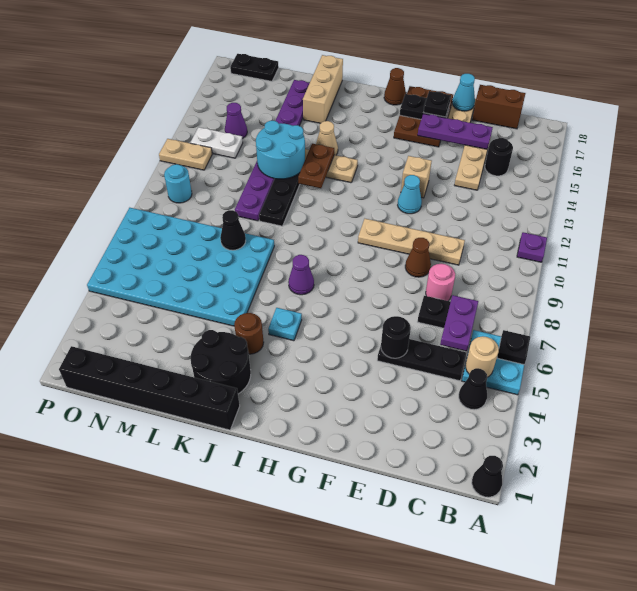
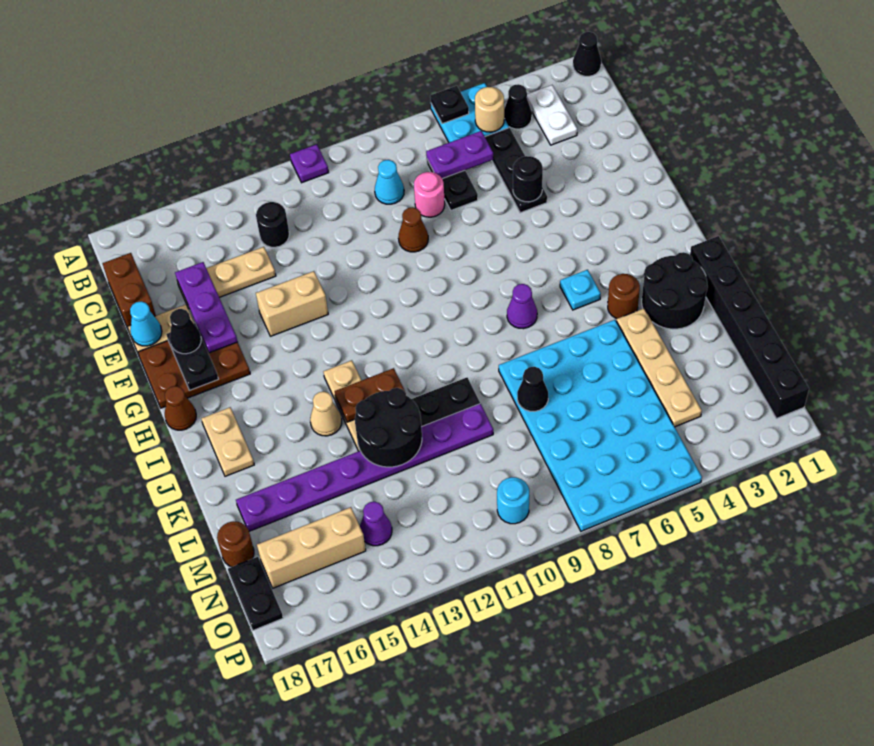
black 1x1 round brick [485,138,513,176] -> black 1x1 round brick moved to [256,202,289,247]
tan 1x4 plate [358,219,465,265] -> tan 1x4 plate moved to [616,308,702,427]
cyan 1x1 cone [398,175,422,214] -> cyan 1x1 cone moved to [375,160,404,204]
tan 1x1 brick [401,156,432,198] -> tan 1x2 brick [256,271,328,336]
black 1x1 plate [424,91,451,117] -> black 1x1 cone [170,309,201,354]
cyan 2x2 round brick [256,121,305,179] -> black 2x2 round brick [355,388,422,467]
tan 1x3 brick [303,55,343,123] -> tan 1x3 brick moved to [257,507,366,588]
none -> brown 1x1 round brick [217,521,254,567]
white 1x2 plate [190,127,243,158] -> white 1x2 plate moved to [527,85,577,145]
tan 1x2 plate [159,139,212,170] -> tan 1x2 plate moved to [201,407,254,476]

